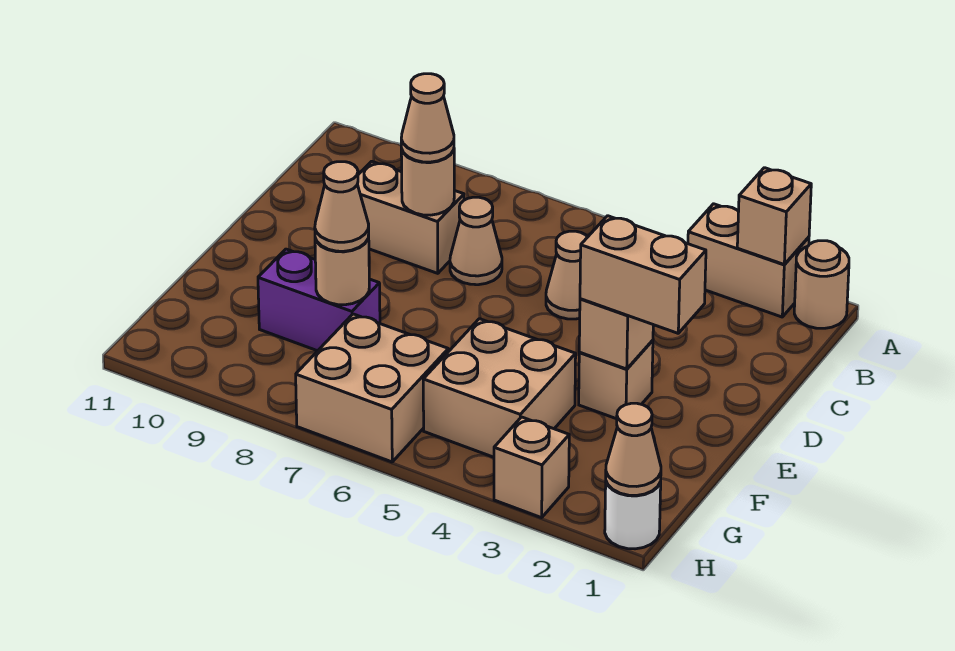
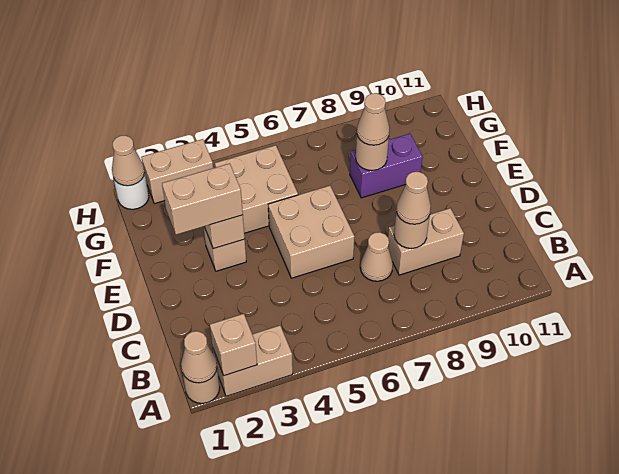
tan 1x1 cone [546,231,587,319] -> tan 1x1 cone moved to [181,331,217,383]
tan 2x2 brick [296,314,448,462] -> tan 2x2 brick moved to [268,186,355,278]
tan 1x1 brick [494,417,569,518] -> tan 1x2 brick [141,139,213,204]

